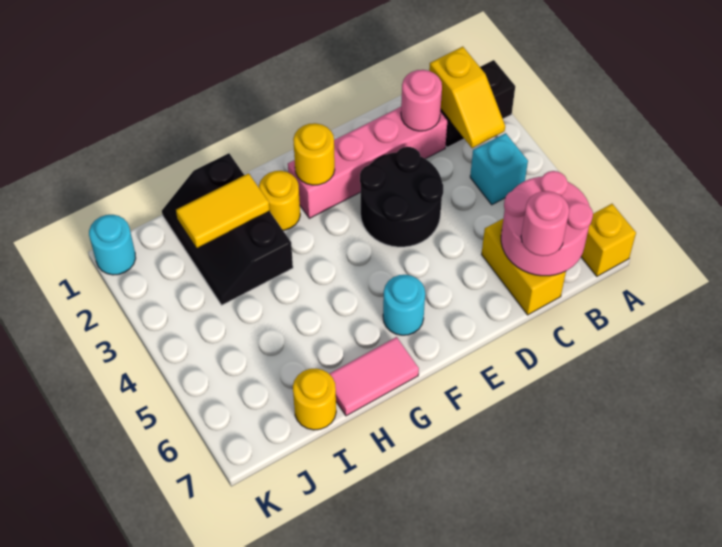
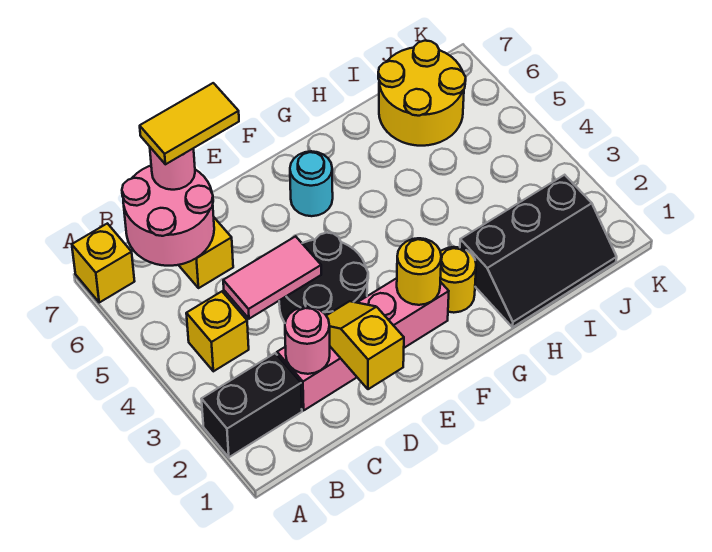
yellow 1x2 slope [429,47,505,148] -> yellow 1x2 slope moved to [326,301,404,389]
cyan 1x1 brick [470,133,528,205] -> yellow 1x1 brick [186,292,249,371]
pink 1x2 tile [330,337,419,416] -> pink 1x2 tile moved to [223,236,321,319]
black 2x3 slope [162,153,293,305] -> black 2x3 slope turned to [460,175,617,327]
yellow 1x2 tile [176,173,270,248] -> yellow 1x2 tile moved to [140,83,239,164]
yellow 1x1 round brick [293,368,336,430] -> yellow 2x2 round brick [378,41,466,146]
cyan 1x1 round brick [89,215,136,275] -> none

